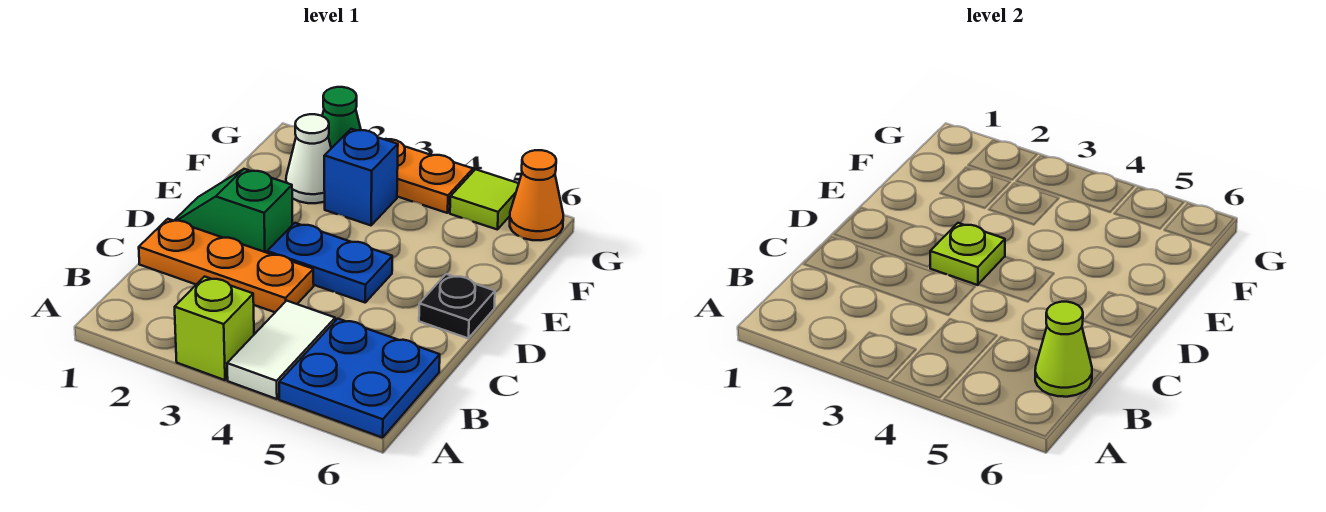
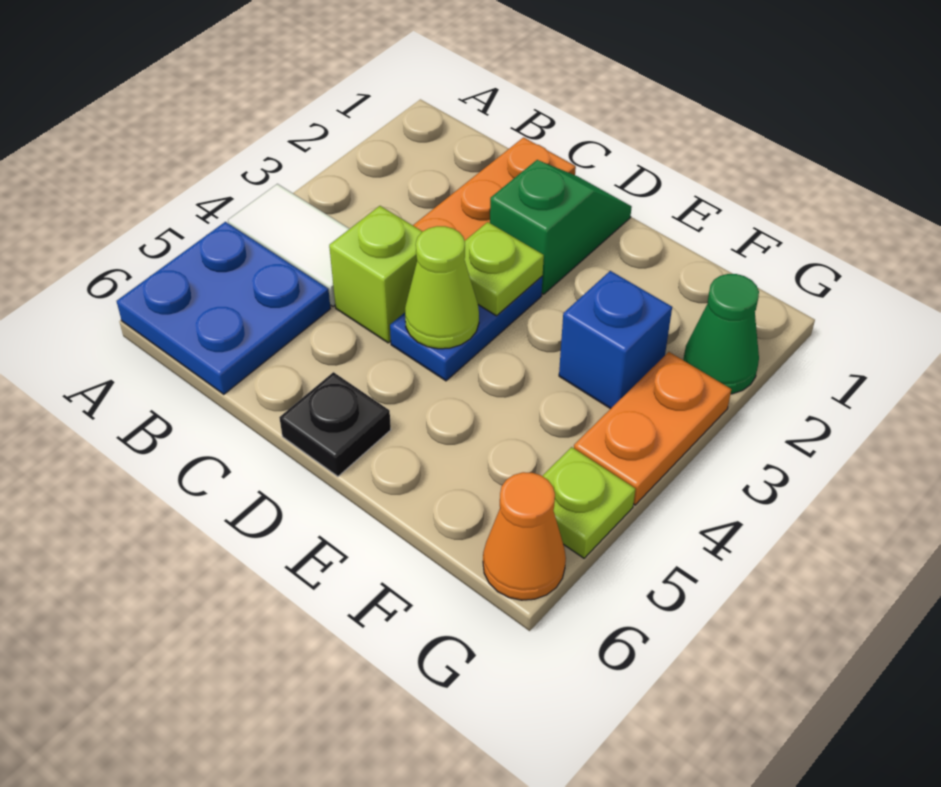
lime 1x1 brick [175,277,254,380] -> lime 1x1 brick moved to [329,206,422,343]
lime 1x1 cone [1035,302,1092,397] -> lime 1x1 cone moved to [405,226,479,349]
white 1x1 cone [286,114,331,203] -> none
lime 1x1 tile [450,169,519,230] -> lime 1x1 plate [543,447,635,558]

